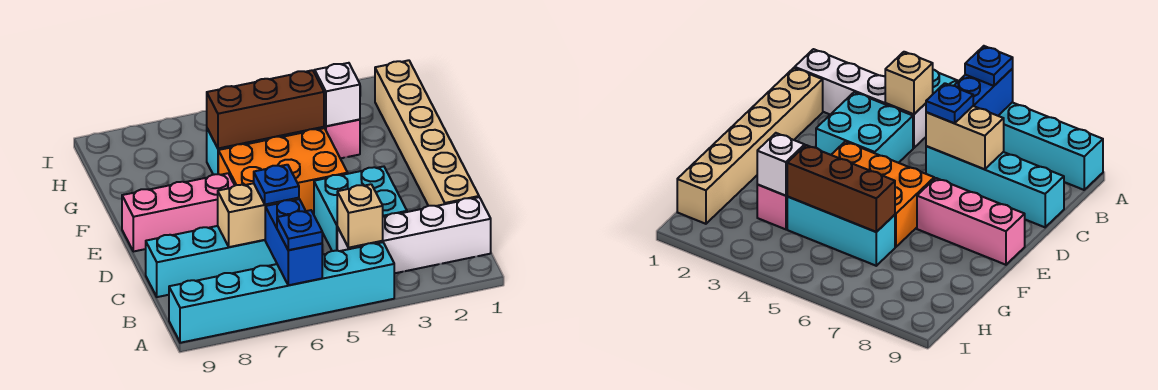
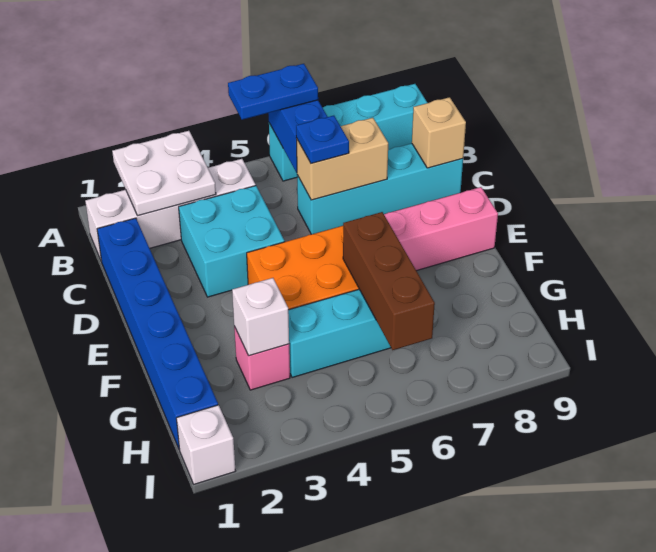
none -> white 2x2 plate [112,131,216,216]
cyan 1x6 brick [169,242,394,343] -> cyan 1x4 brick [269,84,427,181]
blue 1x1 plate [277,210,322,250] -> blue 1x2 plate [228,64,318,120]
tan 1x1 brick [337,184,383,248] -> tan 1x1 brick moved to [412,97,466,168]
tan 1x6 brick [375,60,479,206] -> blue 1x6 brick [97,218,218,450]
brown 1x3 brick [207,70,324,149] -> brown 1x3 brick turned to [343,212,435,350]
none -> white 1x1 brick [176,405,235,484]

